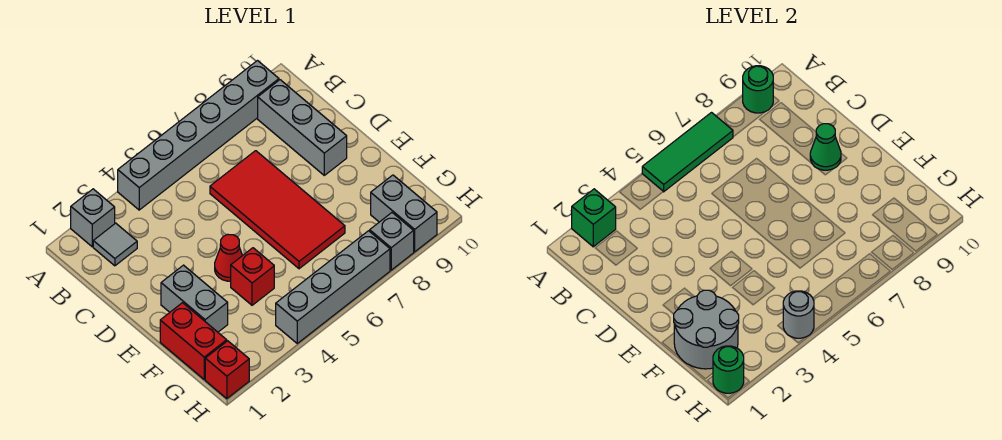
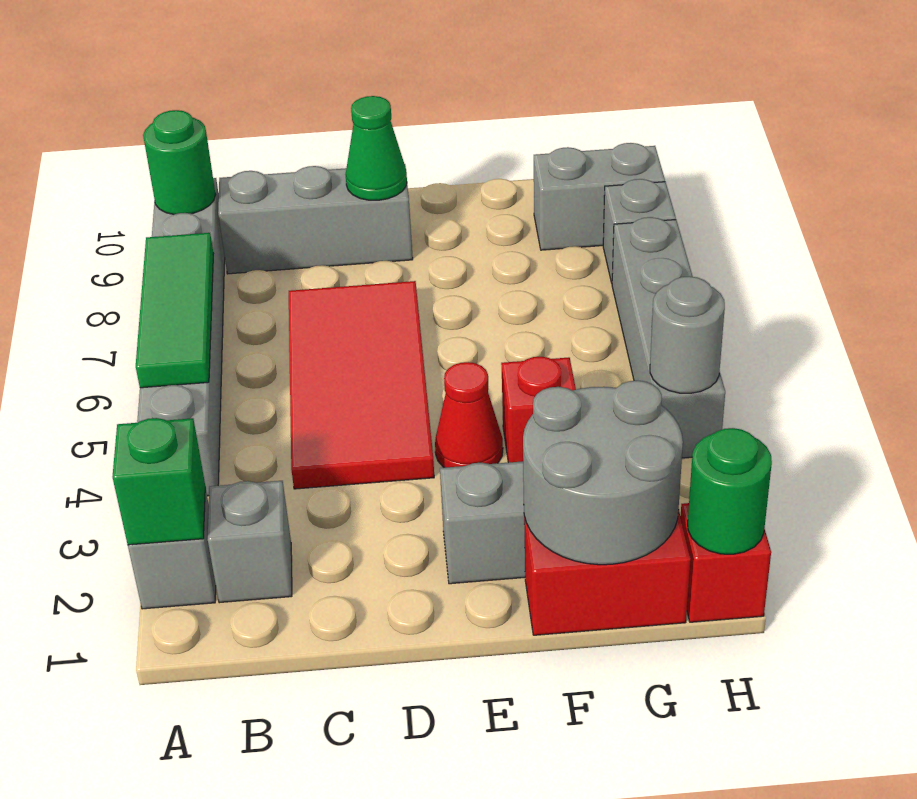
grey 1x1 tile [93,223,137,266] -> grey 1x1 brick [208,481,292,603]
red 2x4 tile [210,151,345,269] -> red 2x4 tile turned to [289,281,434,489]

